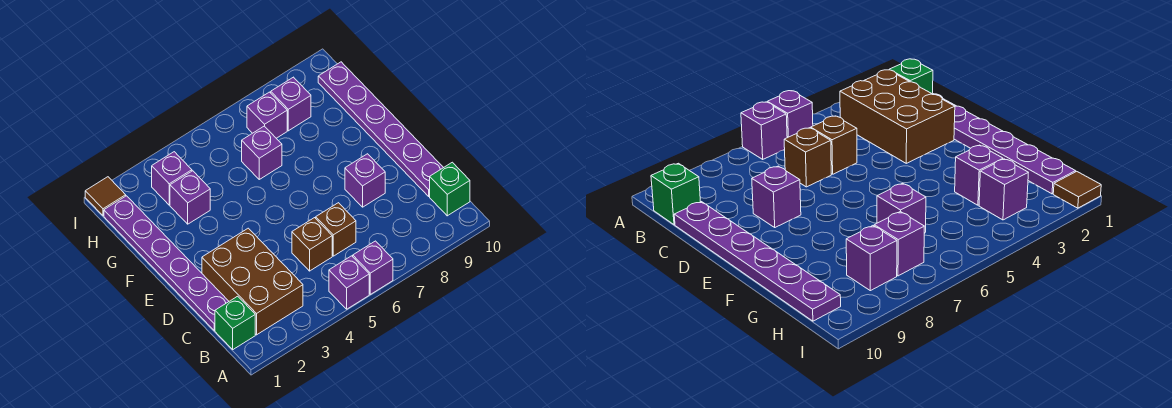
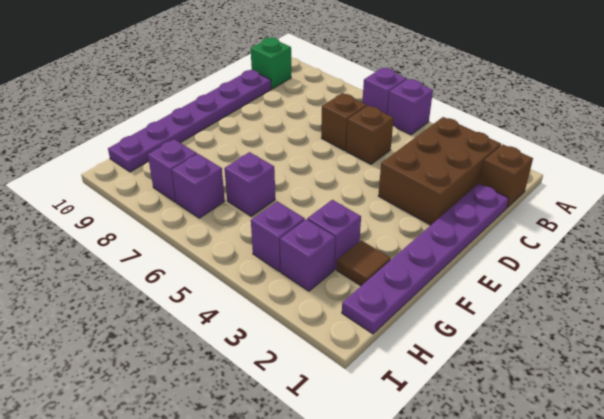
green 1x1 brick [215,296,255,349] -> brown 1x1 brick [480,144,533,208]
purple 1x1 brick [345,154,385,207] -> purple 1x1 brick moved to [251,202,305,271]
brown 1x1 tile [85,177,126,216] -> brown 1x1 tile moved to [337,240,391,286]

